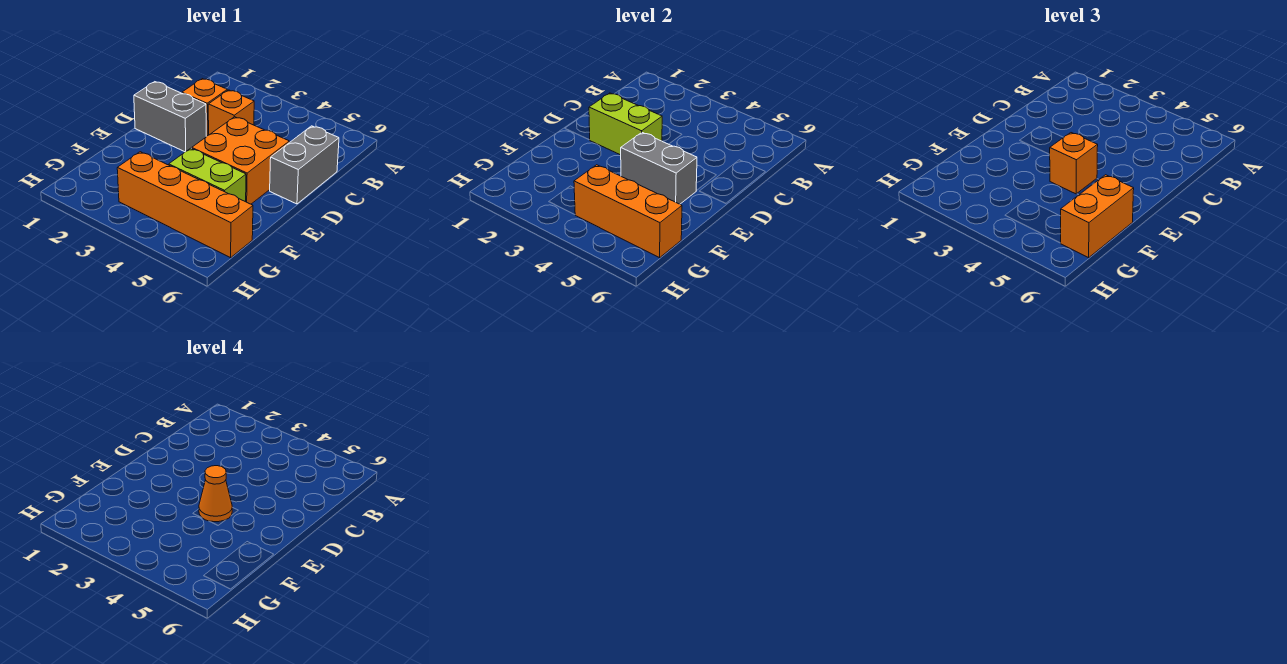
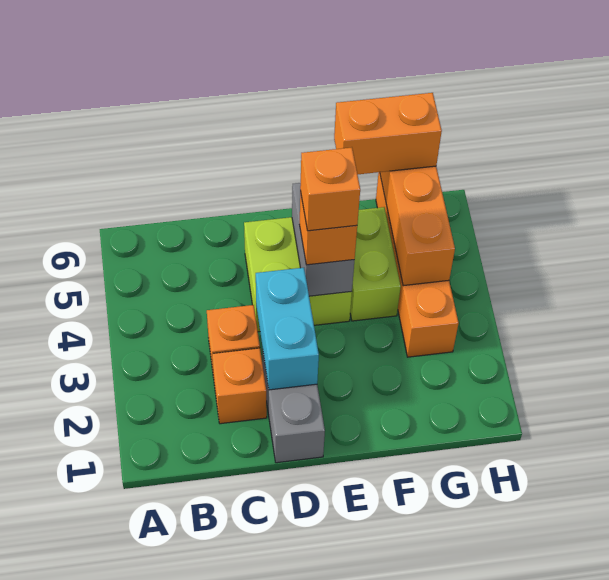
grey 1x2 brick [270,126,339,204] -> none
lime 1x2 brick [589,93,662,155] -> cyan 1x2 brick [256,268,319,390]
orange 2x2 brick [192,117,289,204] -> lime 2x2 brick [244,217,352,332]
orange 1x1 cone [199,466,232,522] -> orange 1x1 brick [300,147,360,231]

